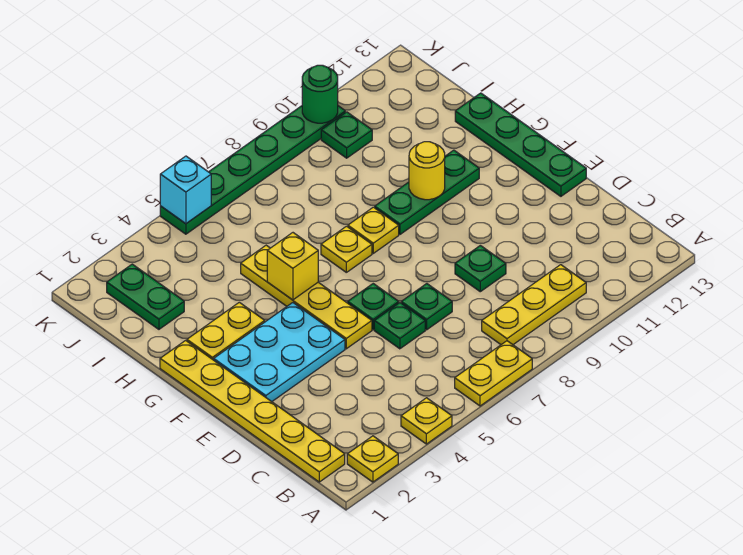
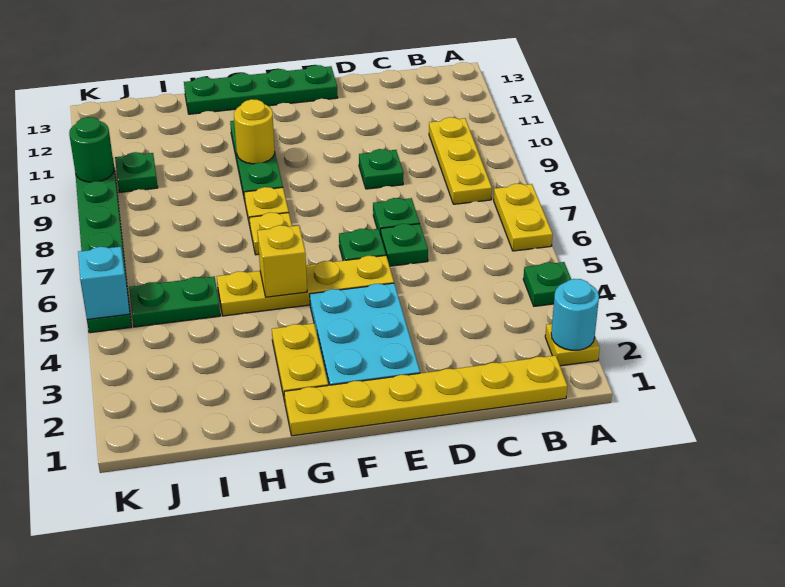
none -> cyan 1x1 round brick [551,279,599,350]
yellow 1x1 plate [401,398,452,444] -> green 1x1 plate [523,262,571,306]
green 1x2 plate [107,264,184,329] -> green 1x2 plate moved to [129,276,220,327]

